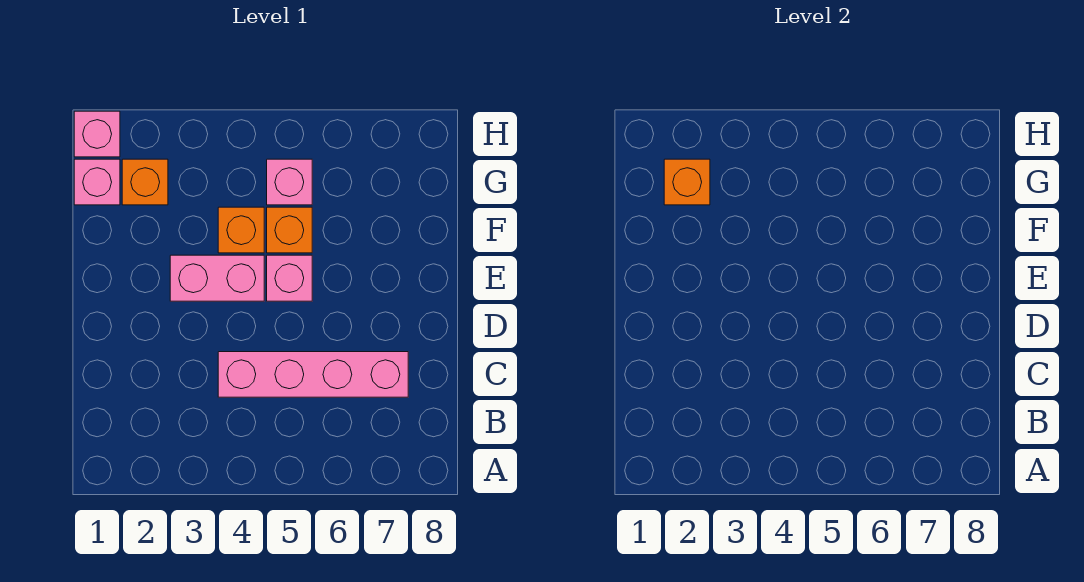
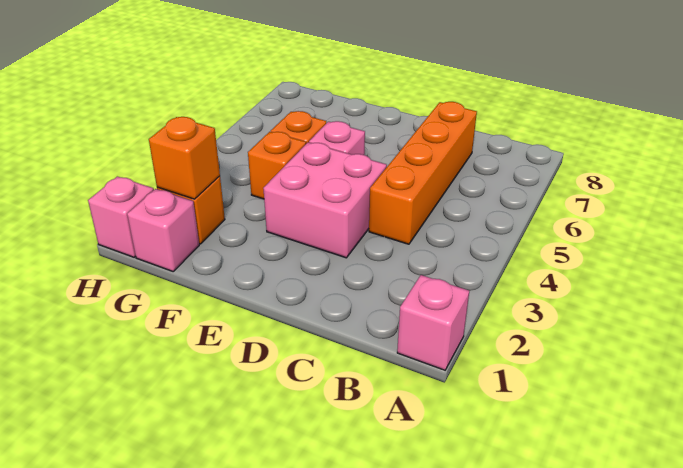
pink 1x4 brick [218,352,408,397] -> orange 1x4 brick [369,102,477,244]
pink 1x2 brick [170,255,264,301] -> pink 2x2 brick [263,142,387,258]
pink 1x1 brick [267,159,312,205] -> pink 1x1 brick moved to [397,275,469,370]

